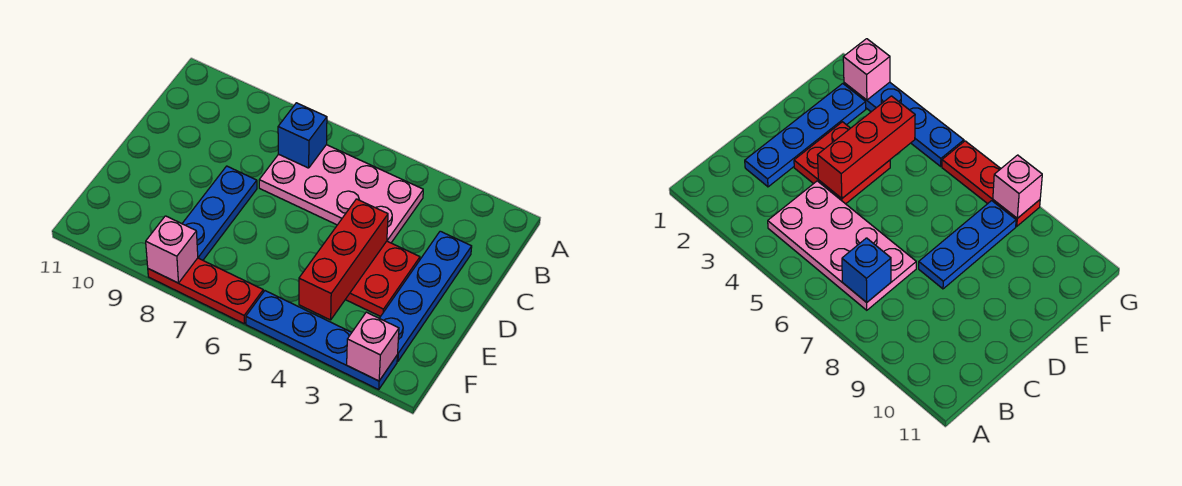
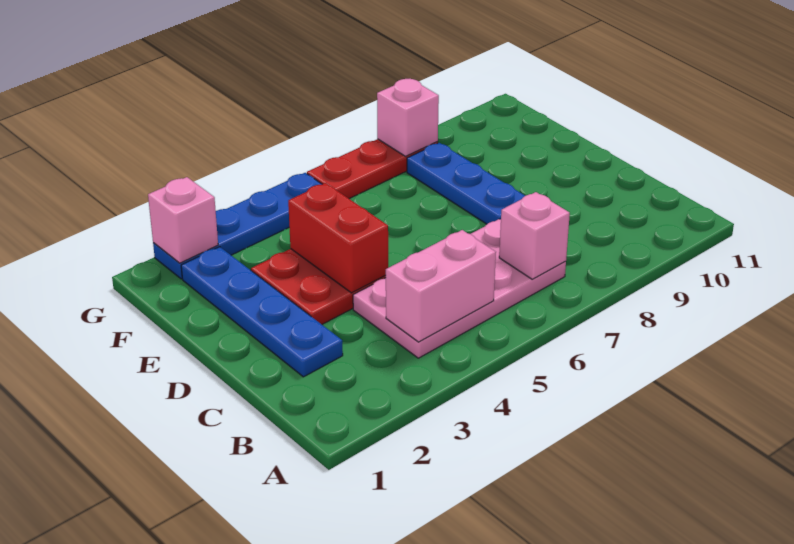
none -> pink 1x2 brick [386,230,496,342]
blue 1x1 brick [278,103,327,168] -> pink 1x1 brick [499,192,570,279]
red 1x3 brick [299,199,388,320] -> red 1x2 brick [288,183,388,293]

